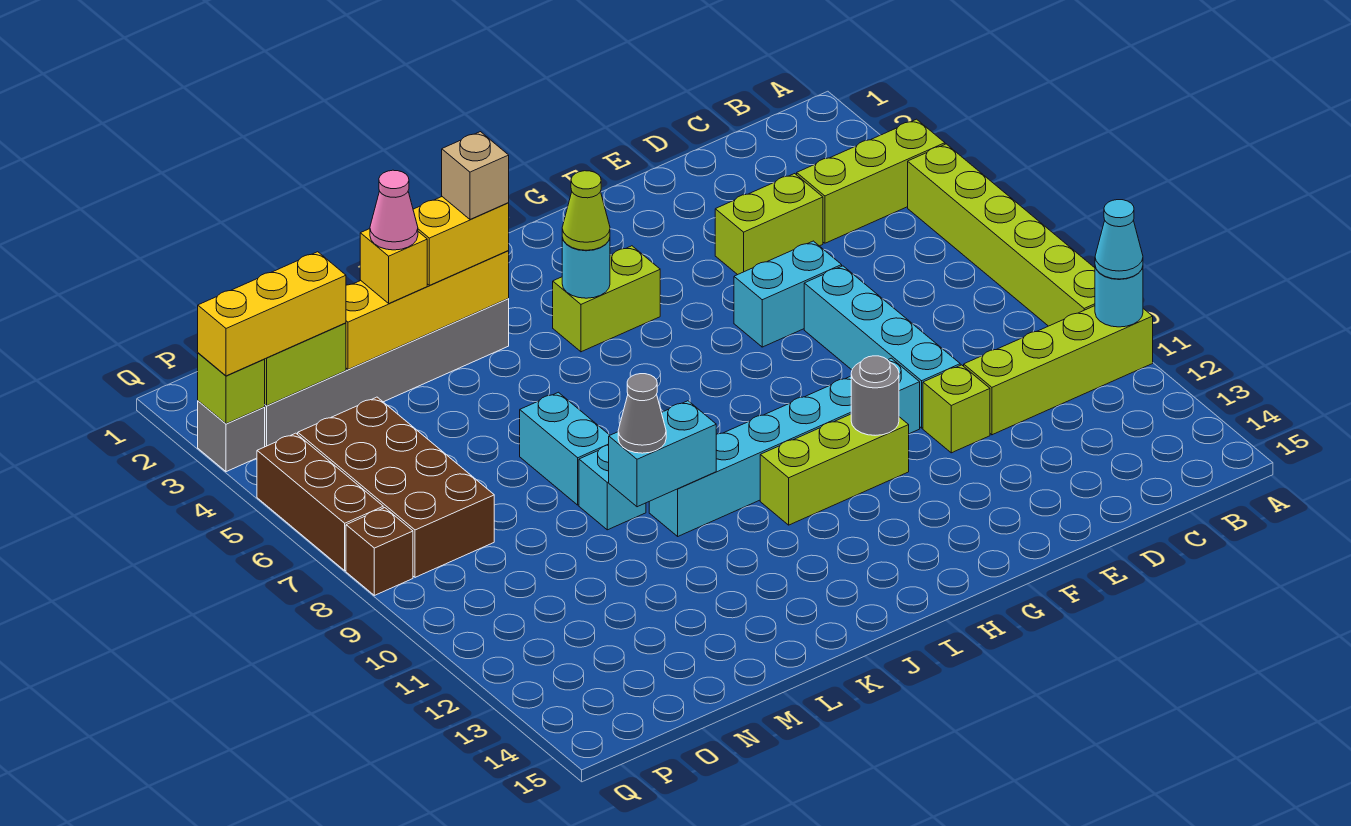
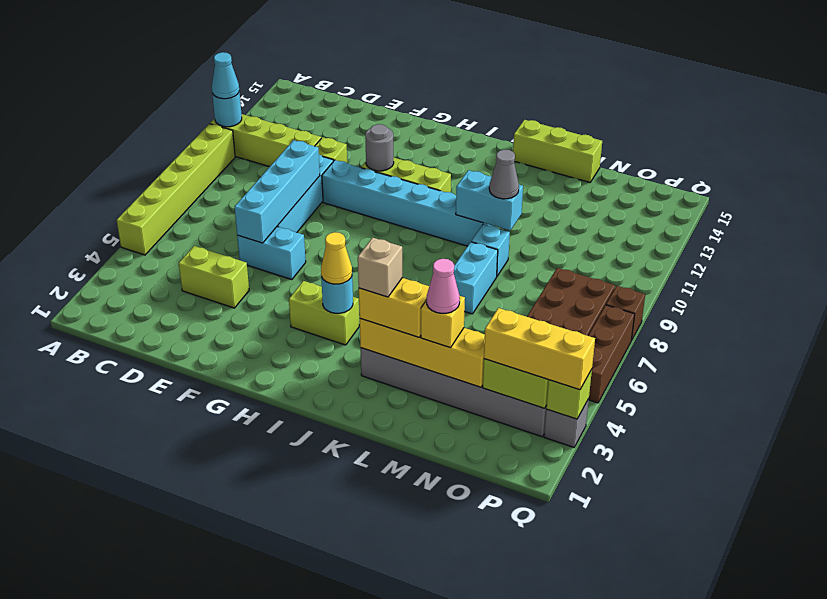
lime 1x3 brick [797,119,945,243] -> lime 1x3 brick moved to [513,120,602,182]
none -> cyan 1x4 brick [235,140,320,243]
lime 1x1 cone [562,171,610,250] -> yellow 1x1 cone [321,232,352,284]

